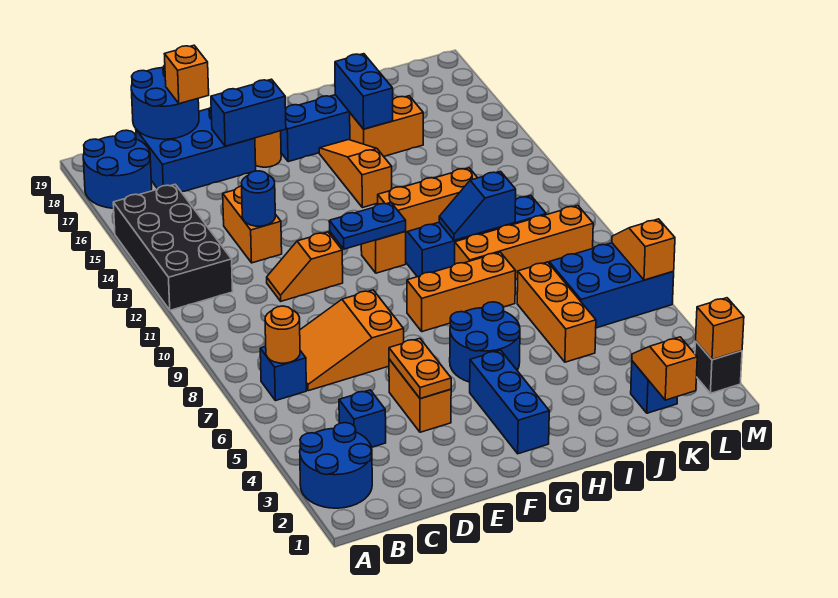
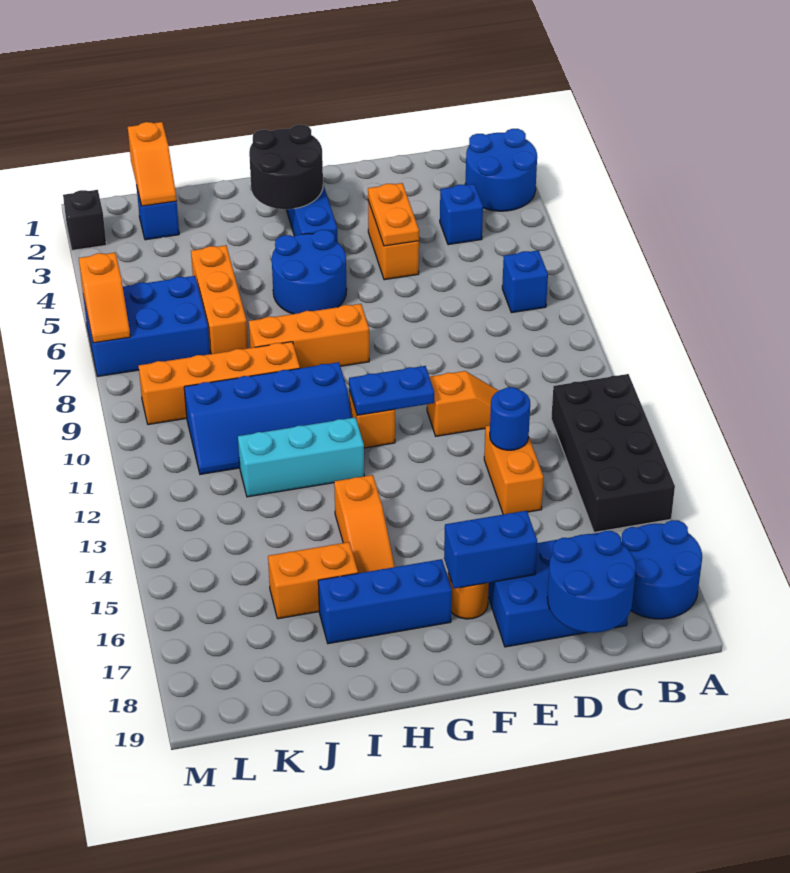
orange 1x1 round brick [265,306,300,363] -> none
orange 2x3 slope [300,290,404,391] -> none
orange 1x1 brick [165,45,209,104] -> none
none -> black 2x2 round brick [249,124,323,209]
orange 1x3 brick [377,168,477,232] -> cyan 1x3 brick [238,417,364,497]
blue 1x2 slope [439,171,516,241] -> none
blue 1x2 brick [335,54,393,129] -> none
orange 1x1 brick [696,298,744,360] -> none

